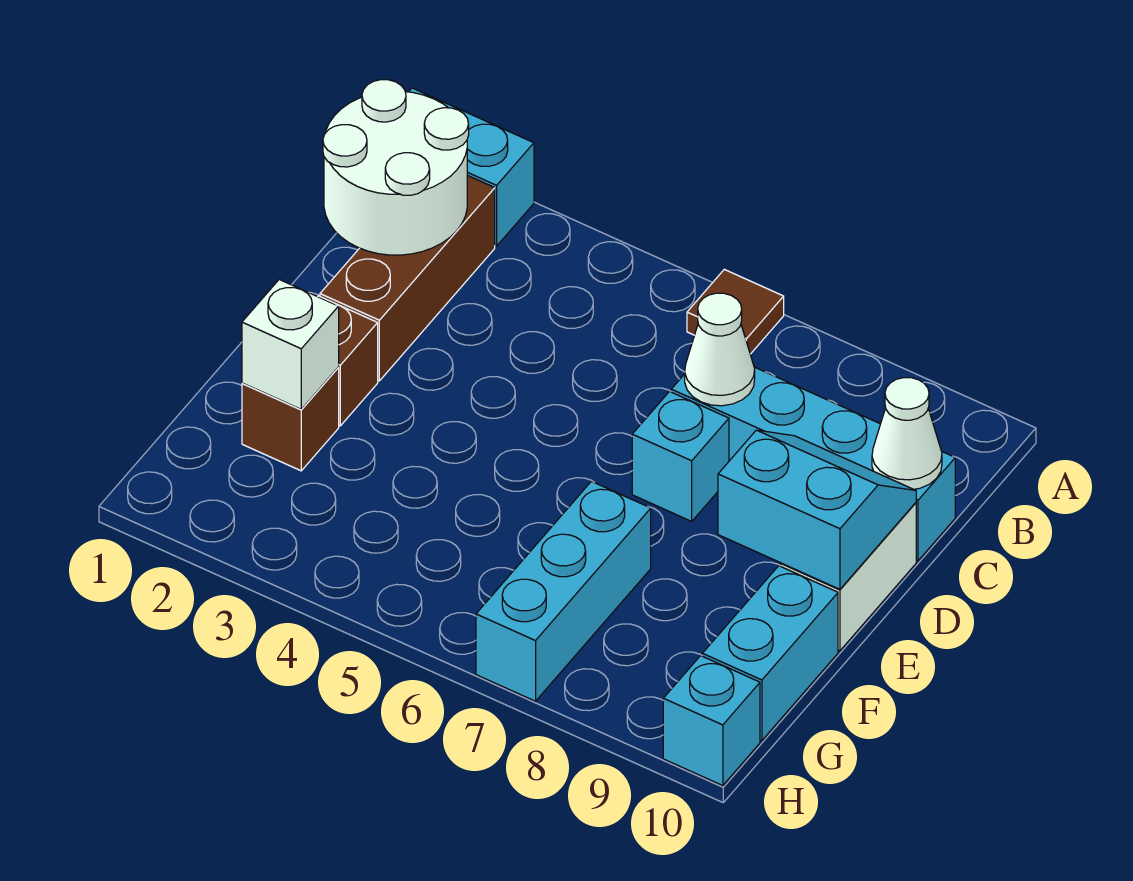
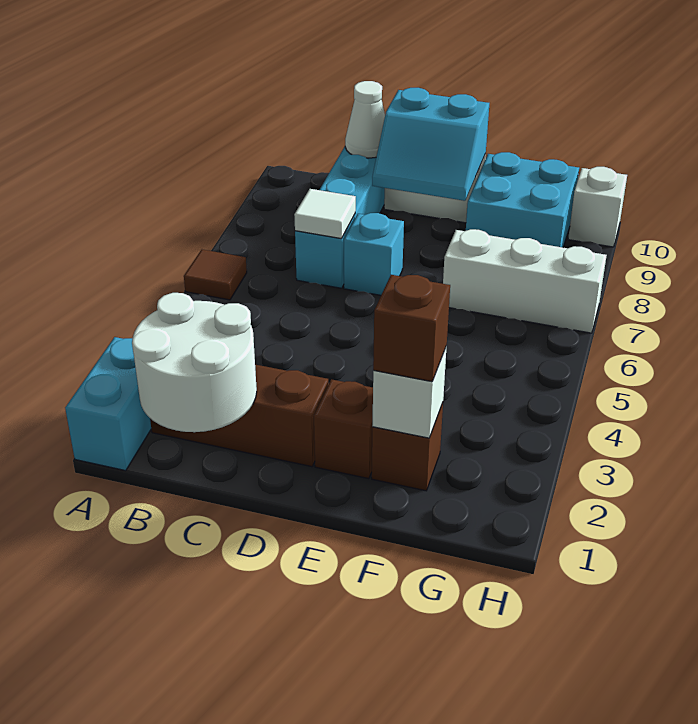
white 1x1 cone [685,293,755,406] -> white 1x1 tile [294,189,356,239]
cyan 2x2 slope [718,430,916,589] -> cyan 2x2 slope turned to [372,88,489,201]
none -> brown 1x1 brick [373,275,450,382]
cyan 1x3 brick [476,481,651,701] -> white 1x3 brick [443,229,607,333]
cyan 1x2 brick [702,566,838,741] -> cyan 2x2 brick [466,152,579,247]
cyan 1x1 brick [663,656,760,786] -> white 1x1 brick [568,167,627,247]

